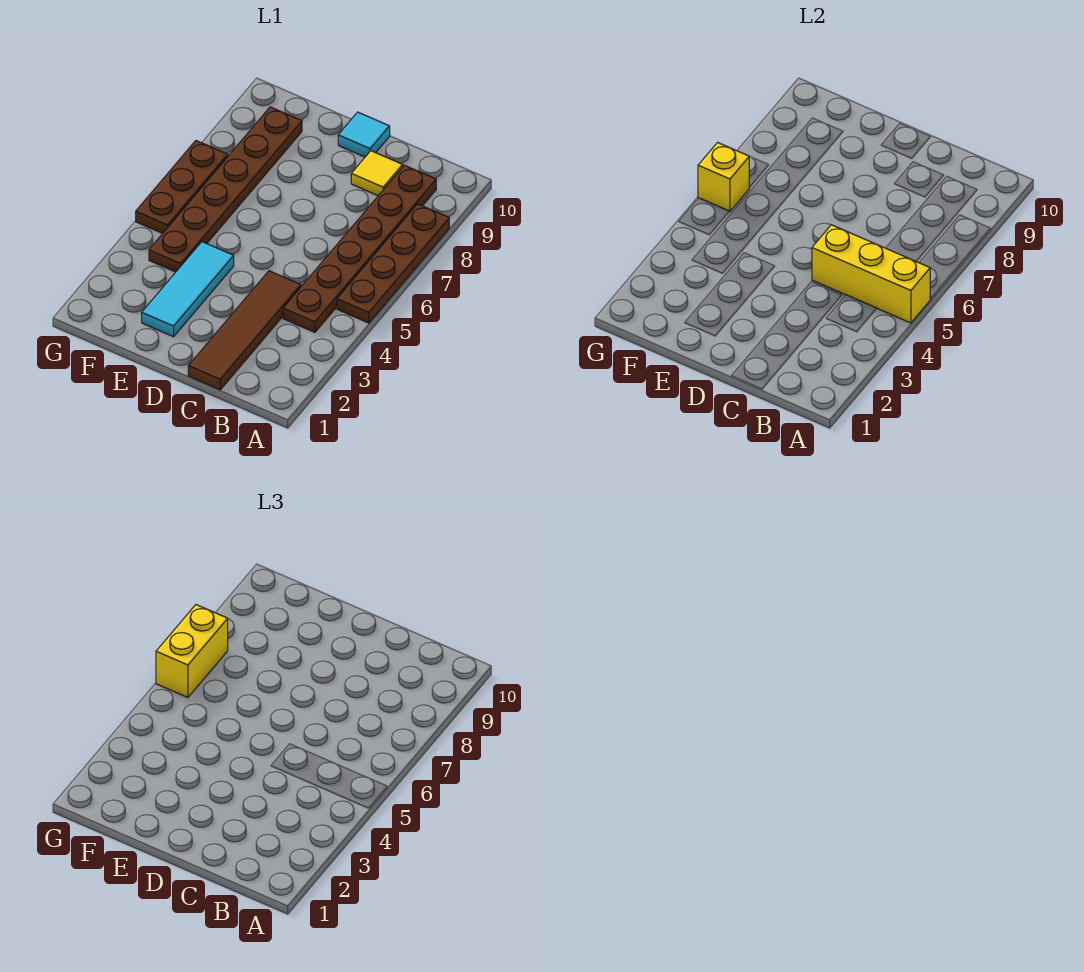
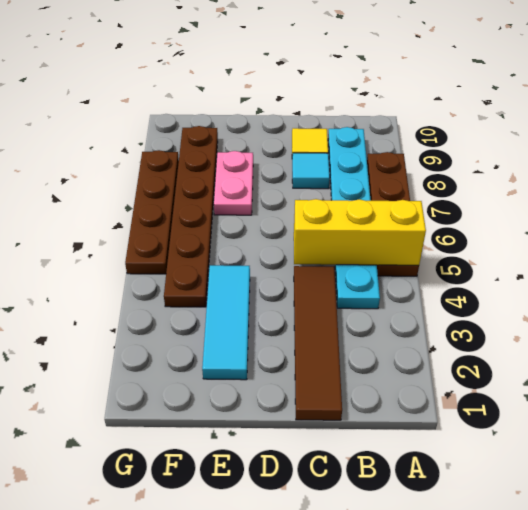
brown 1x6 plate [283,165,436,332] -> cyan 1x6 plate [328,127,380,309]
cyan 1x1 tile [338,112,390,157] -> cyan 1x1 tile moved to [292,153,330,189]
none -> pink 1x2 plate [214,151,253,215]
brown 1x3 plate [136,141,228,233] -> brown 1x4 plate [125,150,179,274]
yellow 1x1 brick [698,143,749,211] -> none
yellow 1x2 brick [156,605,228,697] -> none

